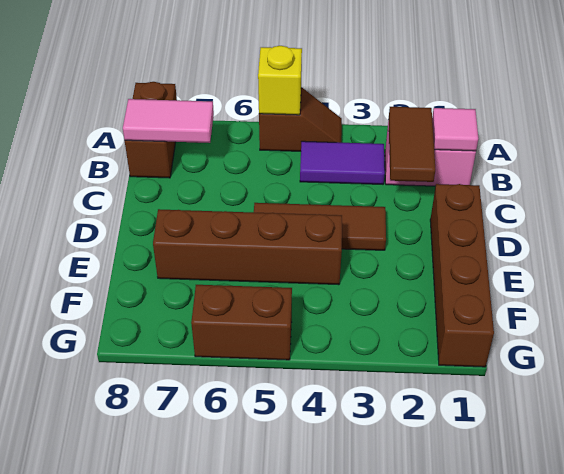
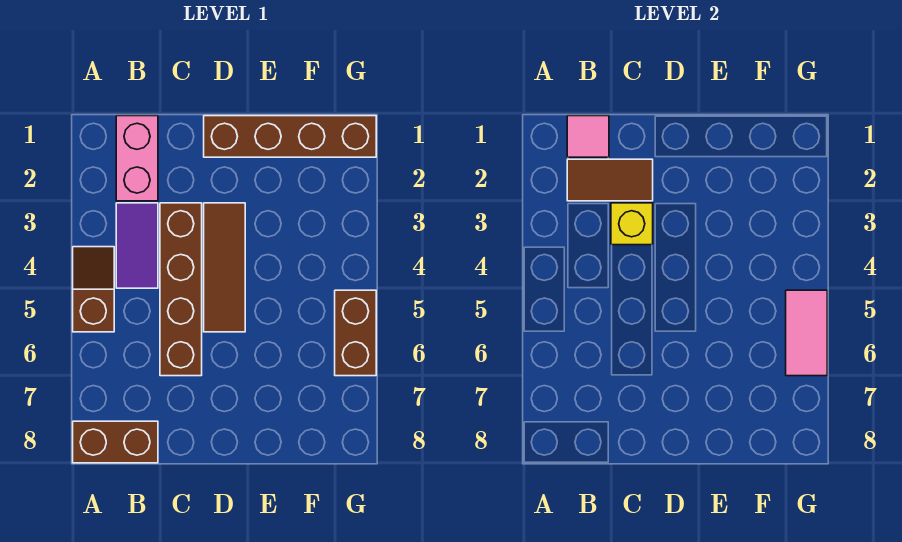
yellow 1x1 brick [258,46,302,115] -> yellow 1x1 brick moved to [611,203,653,245]
pink 1x2 tile [123,99,214,143] -> pink 1x2 tile moved to [786,290,827,376]
brown 1x4 brick [153,209,342,285] -> brown 1x4 brick moved to [160,203,202,376]

